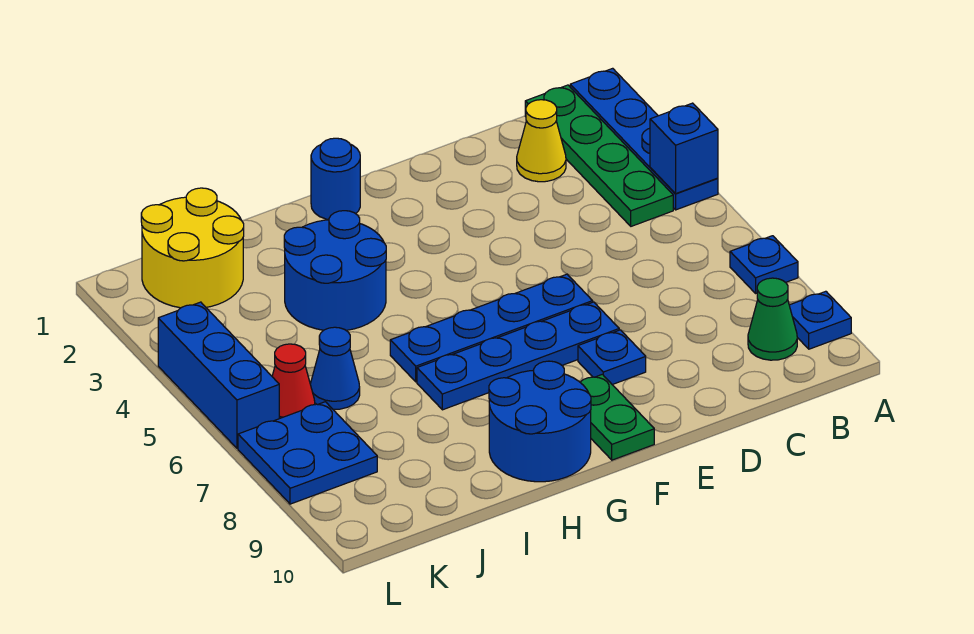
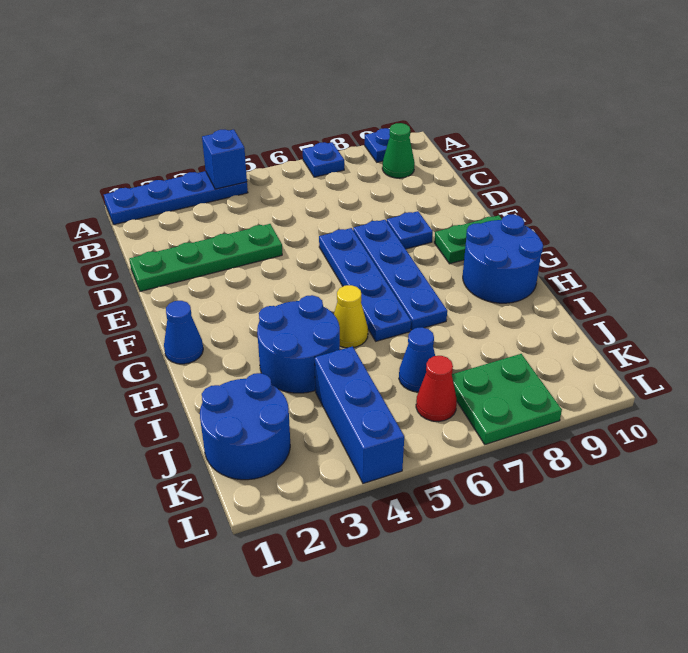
green 1x4 plate [525,85,673,226] -> green 1x4 plate moved to [129,224,282,291]
yellow 1x1 cone [517,100,566,182] -> yellow 1x1 cone moved to [334,285,368,348]
blue 1x1 round brick [311,138,360,220] -> blue 1x1 cone [164,301,203,364]
yellow 2x2 round brick [141,188,244,308] -> blue 2x2 round brick [200,373,290,480]
blue 2x2 plate [238,402,377,504] -> green 2x2 plate [452,354,562,444]
blue 1x3 brick [158,302,279,448] -> blue 1x3 brick turned to [315,346,404,483]

